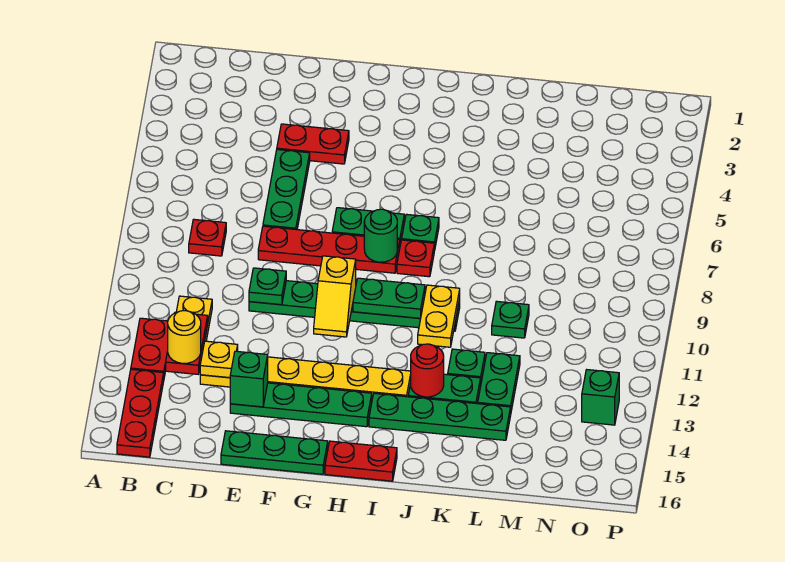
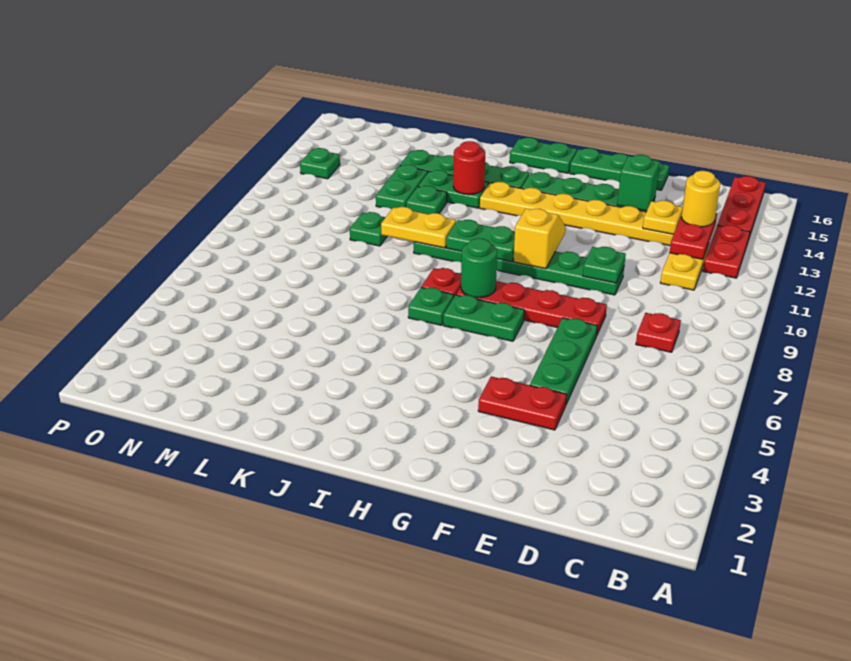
red 1x2 plate [325,441,397,481] -> green 1x2 plate [510,137,577,173]
yellow 1x2 plate [418,285,460,347] -> yellow 1x2 plate turned to [381,207,456,248]
green 1x1 brick [582,370,619,425] -> green 1x1 plate [300,148,340,179]

